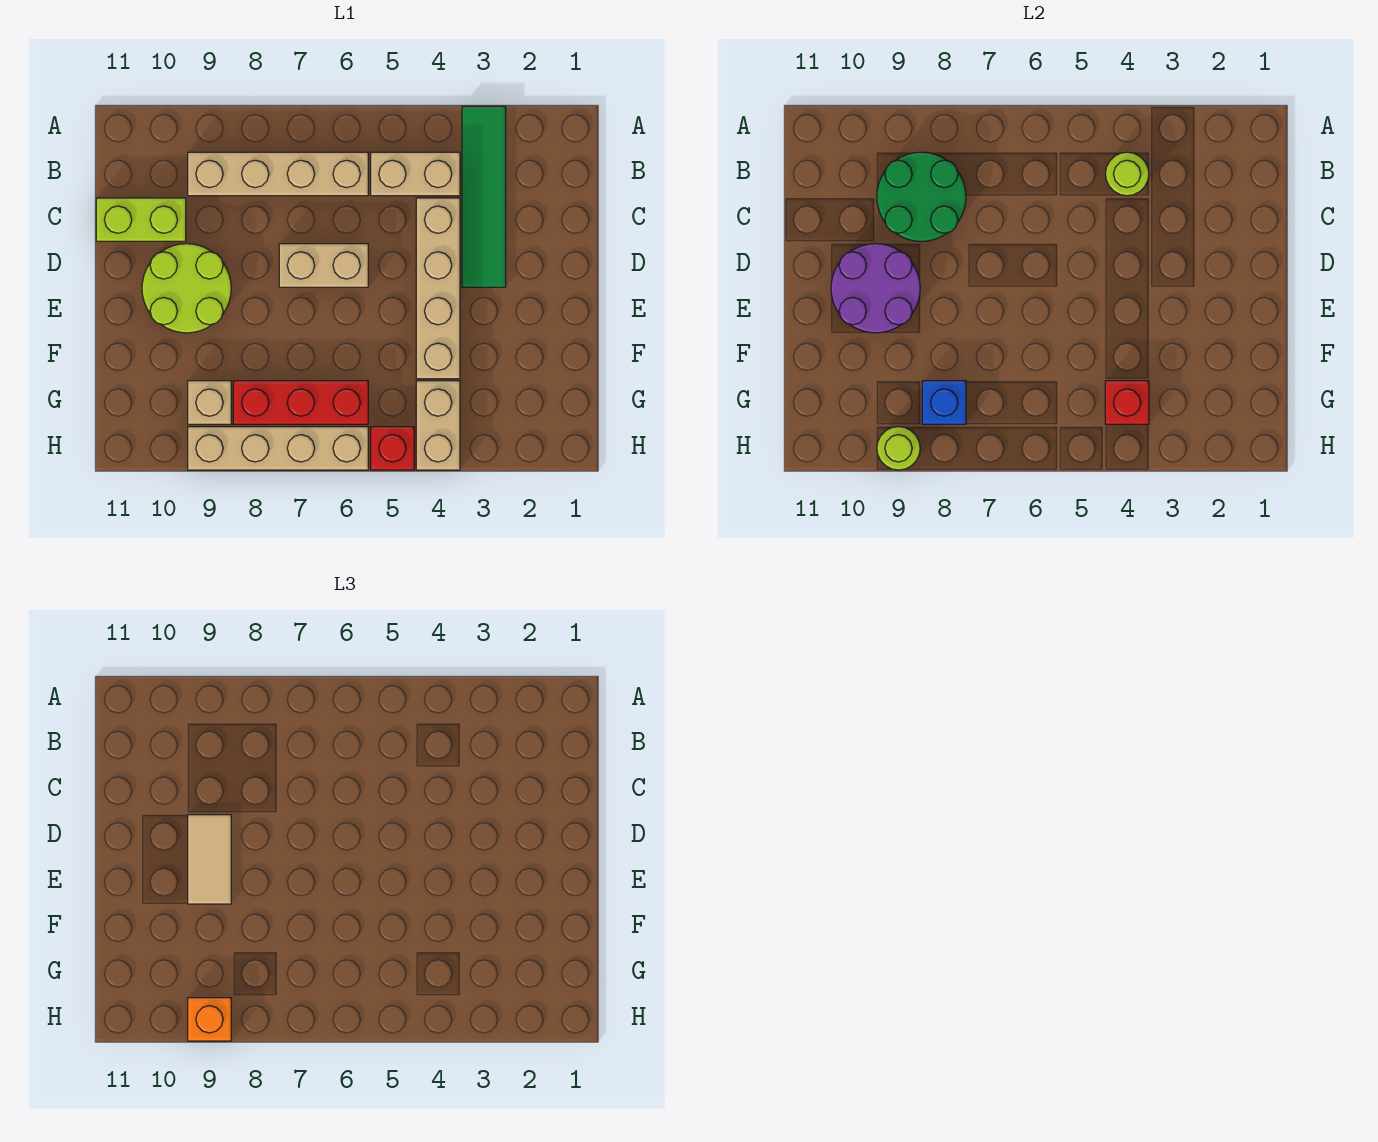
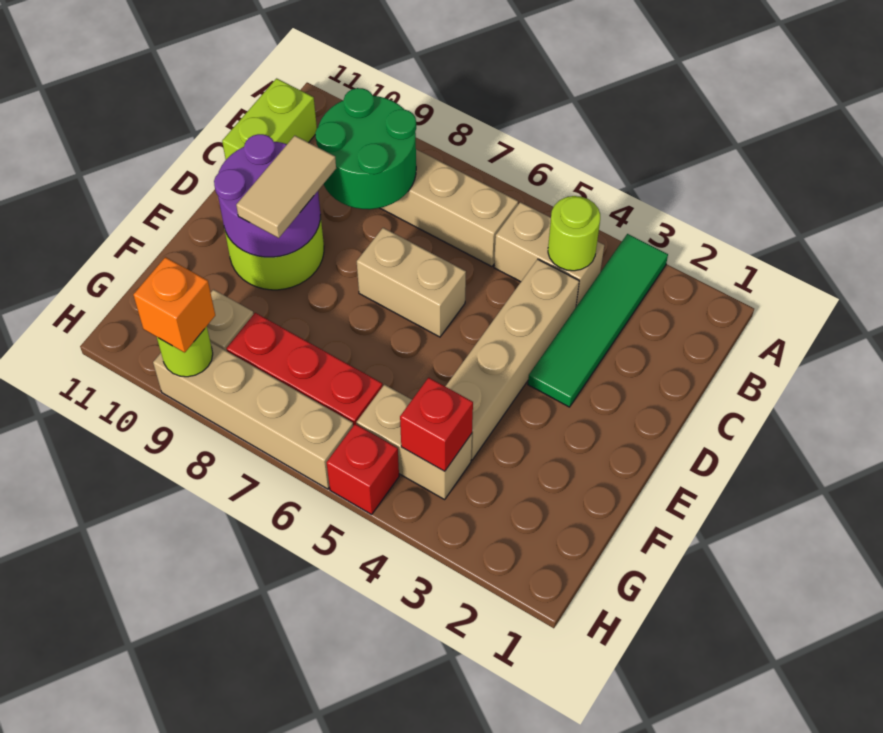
lime 1x2 brick [96,198,186,241] -> lime 1x2 brick turned to [222,78,317,159]
tan 1x2 brick [416,381,460,470] -> tan 1x2 brick turned to [357,385,472,499]
blue 1x1 brick [922,381,966,424] -> none

